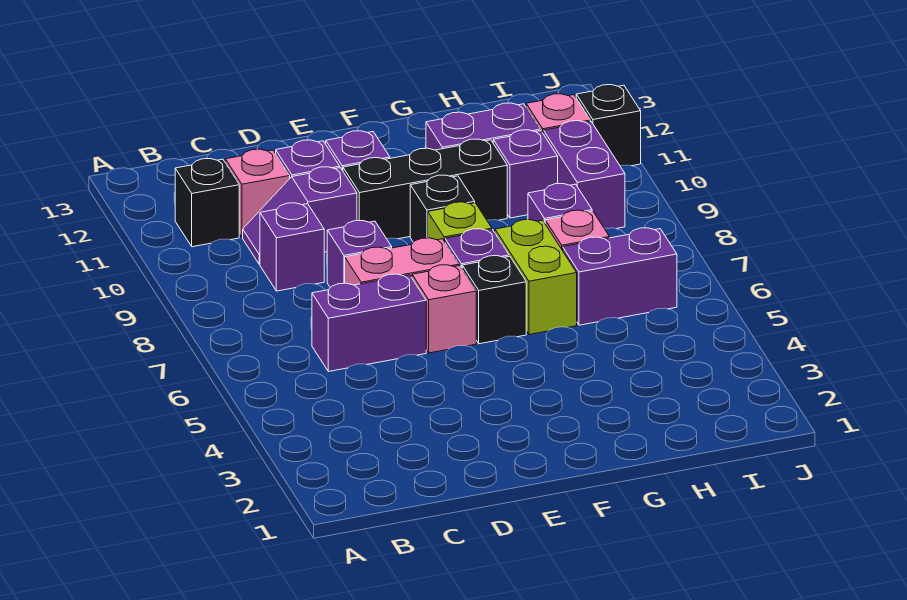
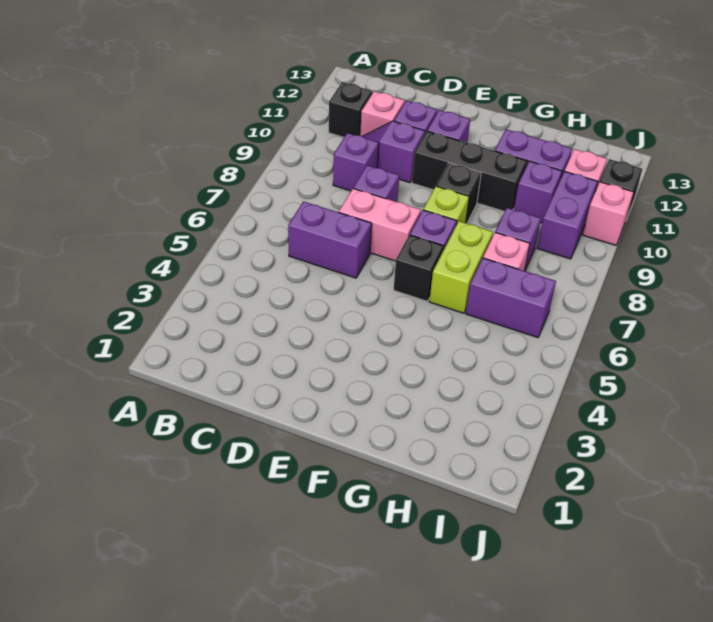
pink 1x1 brick [412,265,476,353] -> pink 1x1 brick moved to [583,182,634,245]

